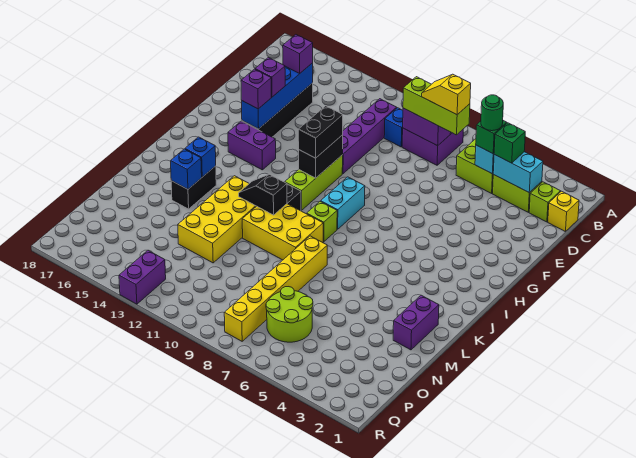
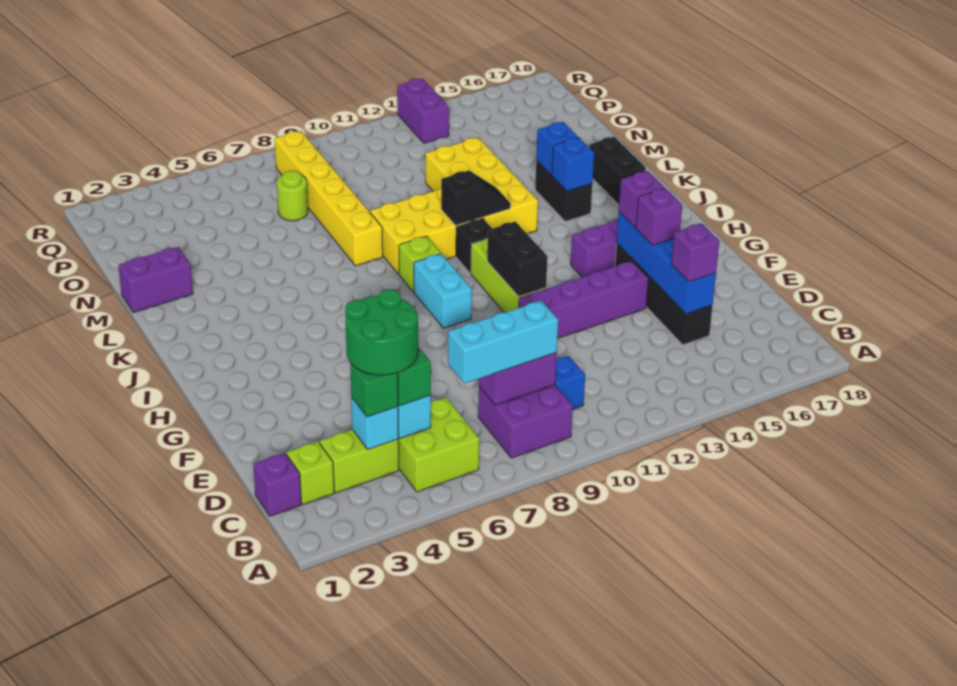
yellow 1x1 brick [548,191,579,232] -> purple 1x1 brick [253,453,301,516]
cyan 1x2 brick [493,152,543,193] -> cyan 1x1 brick [351,397,398,450]
green 1x1 round brick [481,95,503,131] -> green 2x2 round brick [346,289,418,375]
lime 1x3 brick [403,77,470,135] -> cyan 1x3 brick [448,301,558,384]
yellow 1x2 slope [422,74,471,115] -> none
purple 1x4 brick [342,99,397,174] -> purple 1x4 brick turned to [519,261,649,339]
black 1x2 brick [298,106,343,158] -> black 1x2 brick moved to [589,137,646,205]
purple 1x2 brick [393,295,439,350] -> purple 1x2 brick turned to [118,247,193,313]
lime 2x2 round brick [266,287,313,342] -> lime 1x1 round brick [277,171,308,221]

